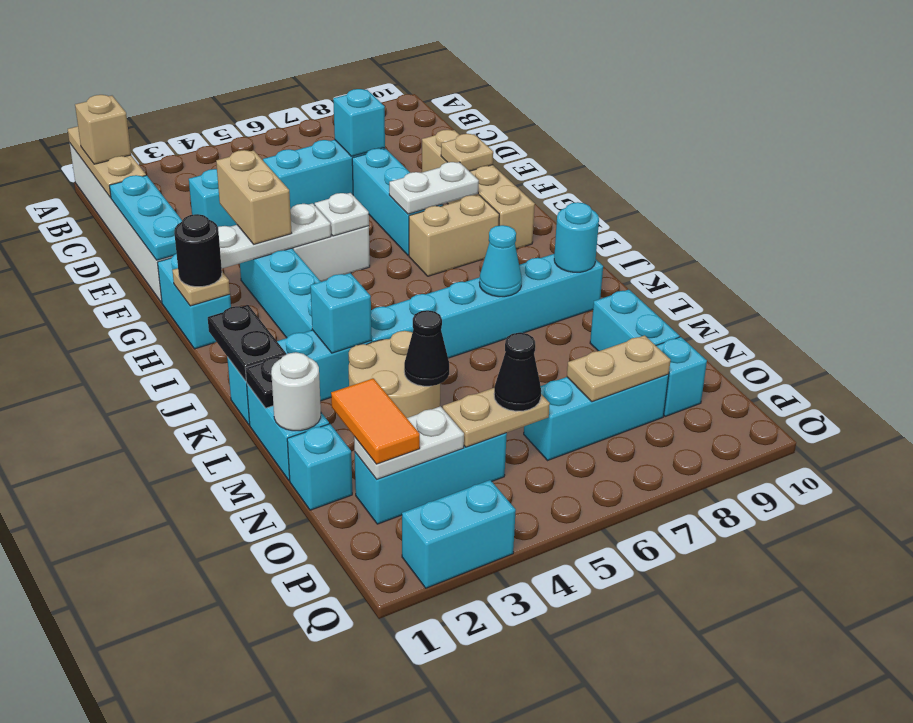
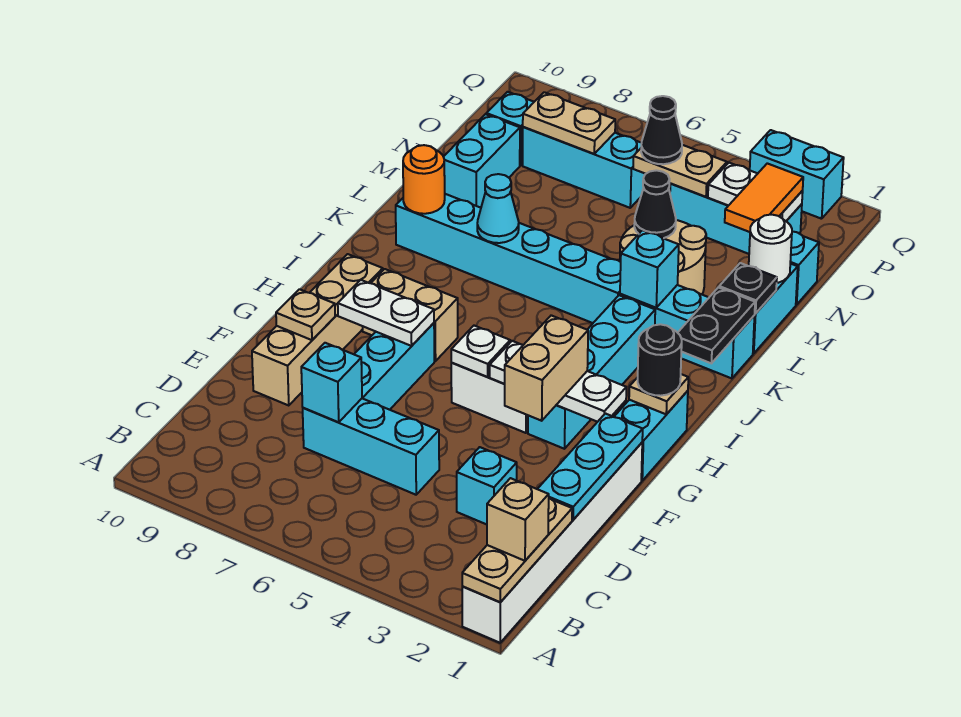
cyan 1x1 round brick [554,202,599,272] -> orange 1x1 round brick [403,145,445,214]

